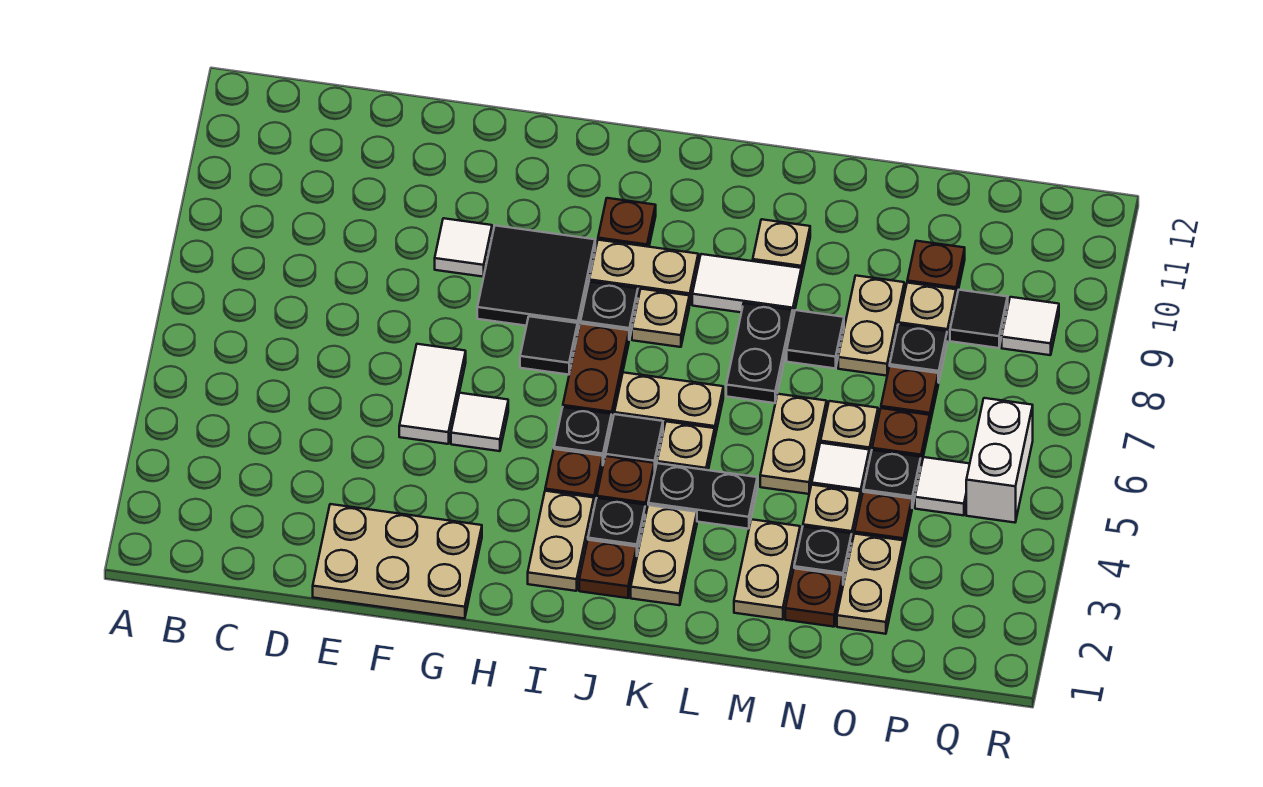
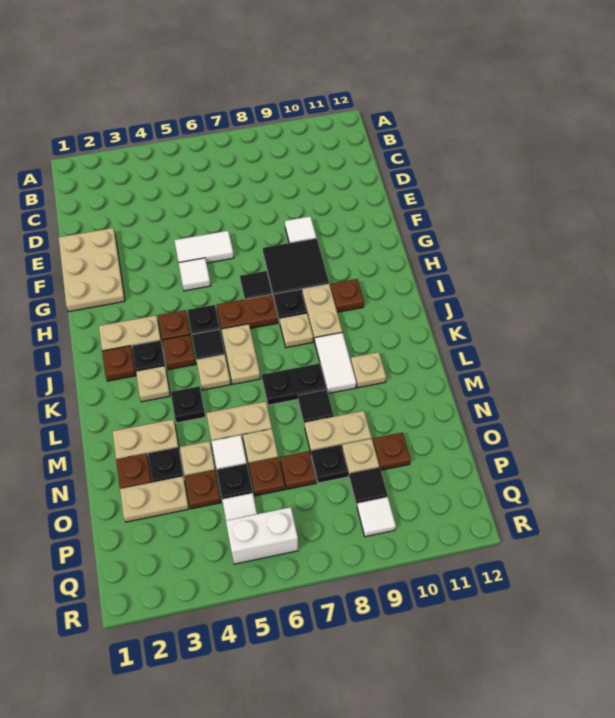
tan 1x2 plate [631,505,697,605] -> tan 1x1 plate [136,366,170,402]
black 1x2 plate [648,463,757,529] -> black 1x1 plate [171,386,205,423]

